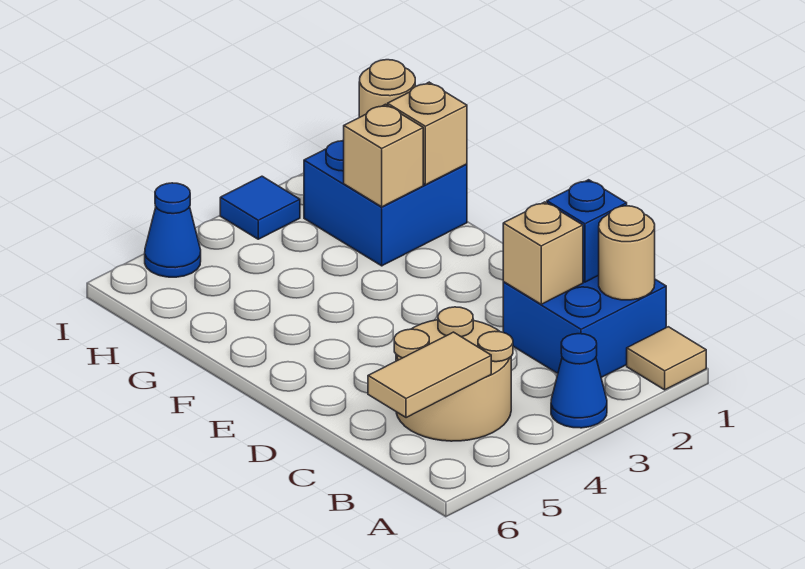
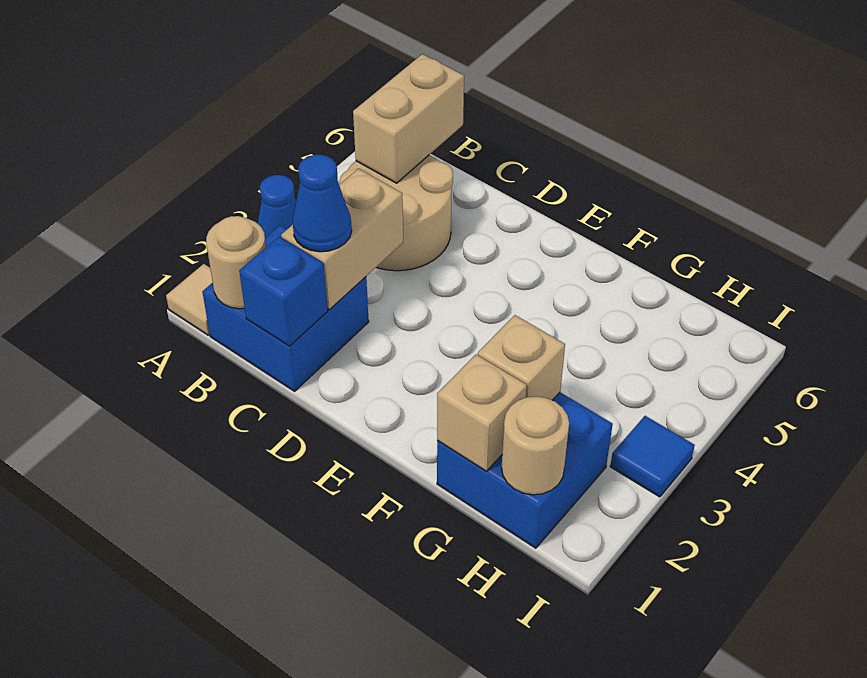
tan 1x2 tile [368,332,491,418] -> tan 1x2 brick [353,54,464,183]
tan 1x1 brick [503,202,583,304] -> tan 1x2 brick [281,169,403,309]
blue 1x1 cone [145,183,201,277] -> blue 1x1 cone moved to [293,155,352,252]

